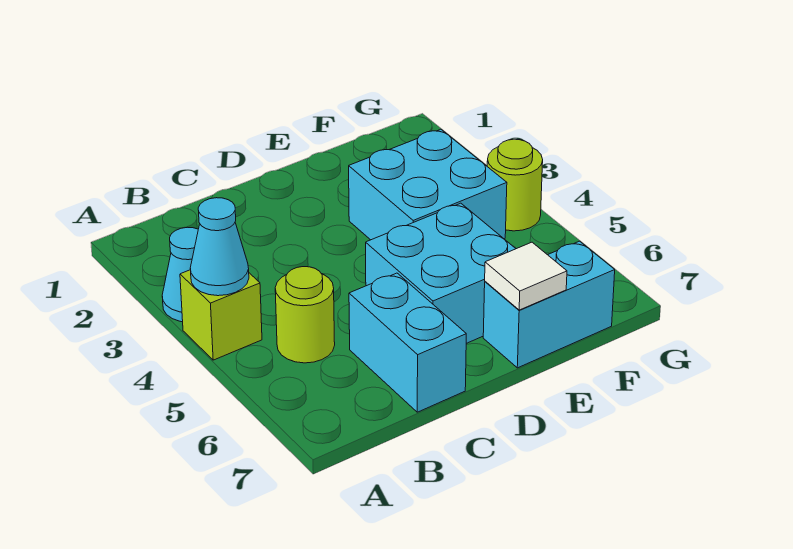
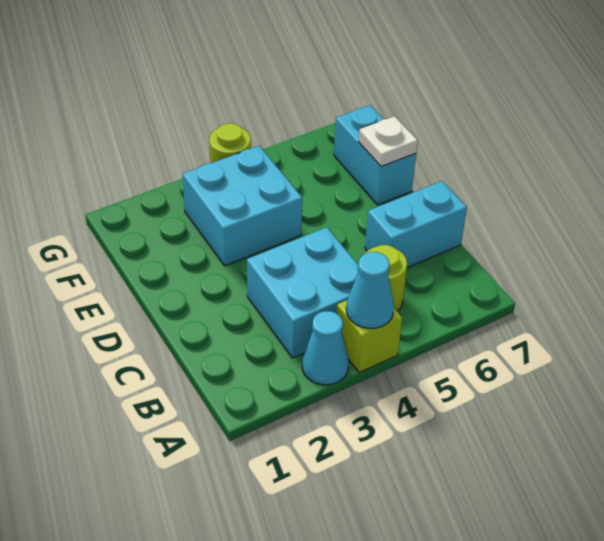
cyan 2x2 brick [366,203,516,343] -> cyan 2x2 brick moved to [247,227,359,358]
white 1x1 tile [485,242,567,310] -> white 1x1 plate [359,116,418,166]

